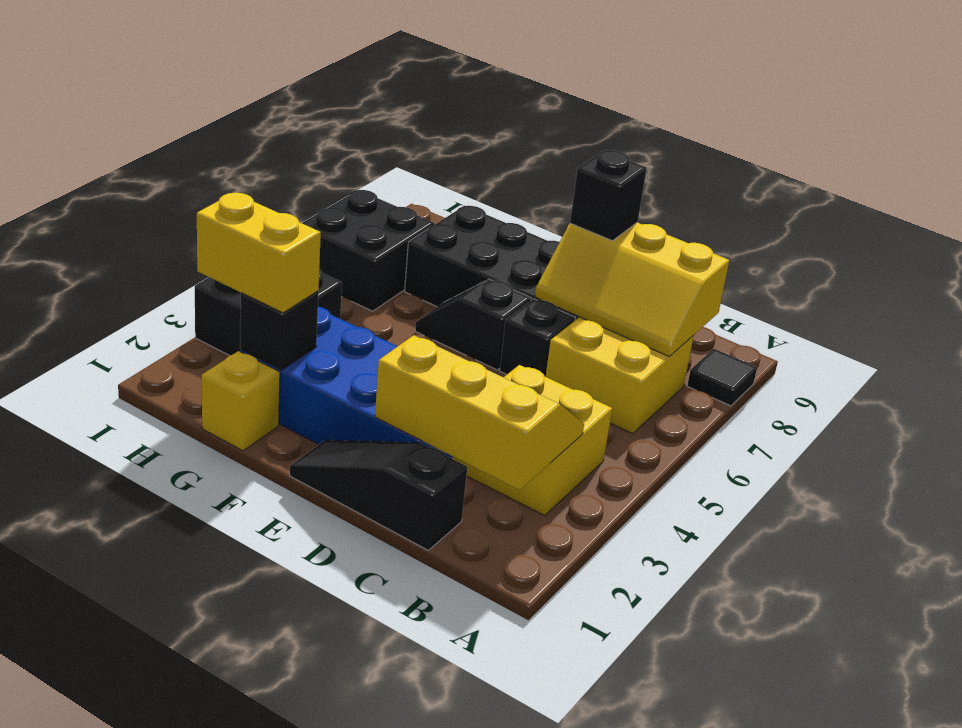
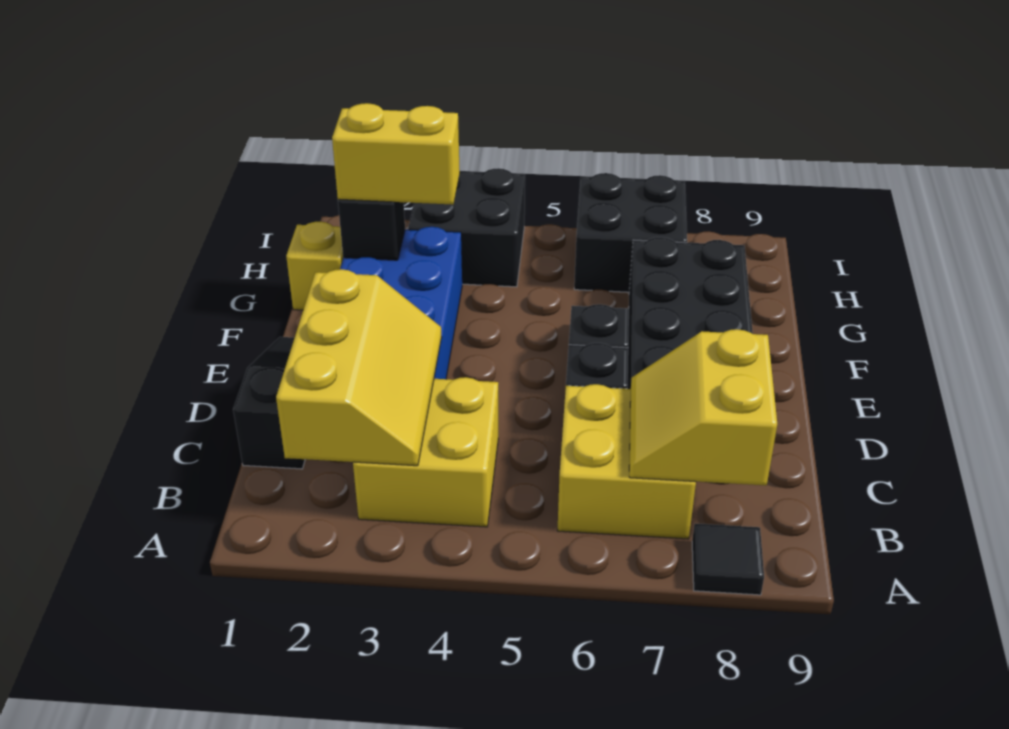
yellow 2x3 slope [535,222,729,357] -> yellow 2x2 slope [629,329,777,485]
black 1x1 brick [570,150,647,241] -> none
yellow 1x2 brick [197,193,321,313] -> yellow 1x2 brick turned to [332,103,460,205]

